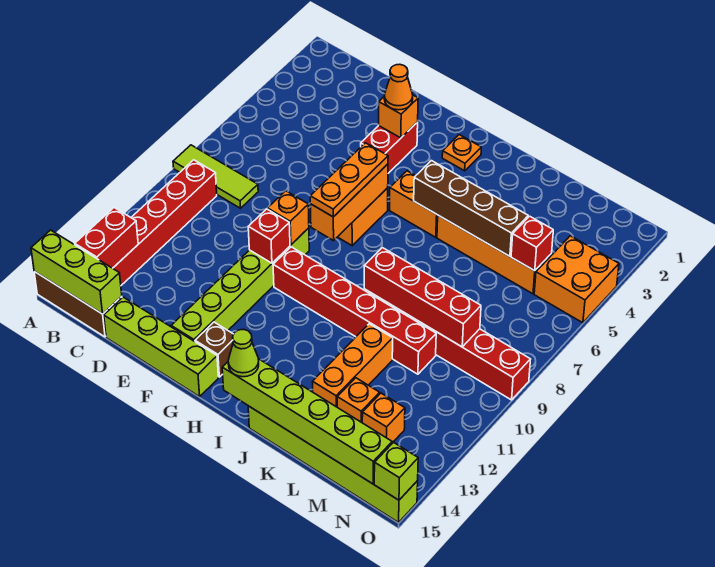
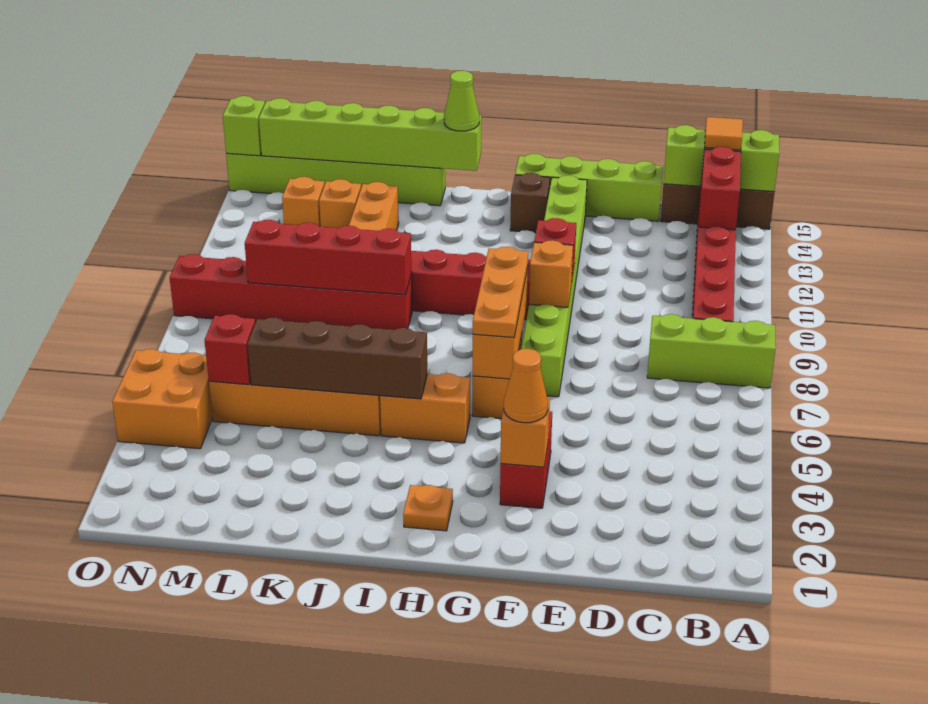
lime 1x3 tile [173,145,258,208] -> lime 1x3 brick [647,314,776,388]
none -> orange 1x1 tile [705,117,743,150]
lime 1x6 brick [171,228,309,341] -> lime 1x8 brick [521,175,587,397]

